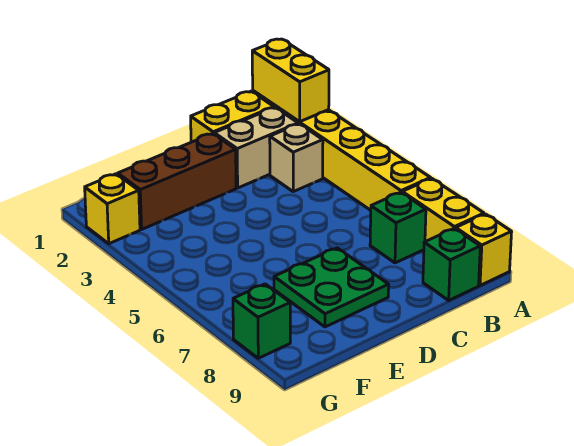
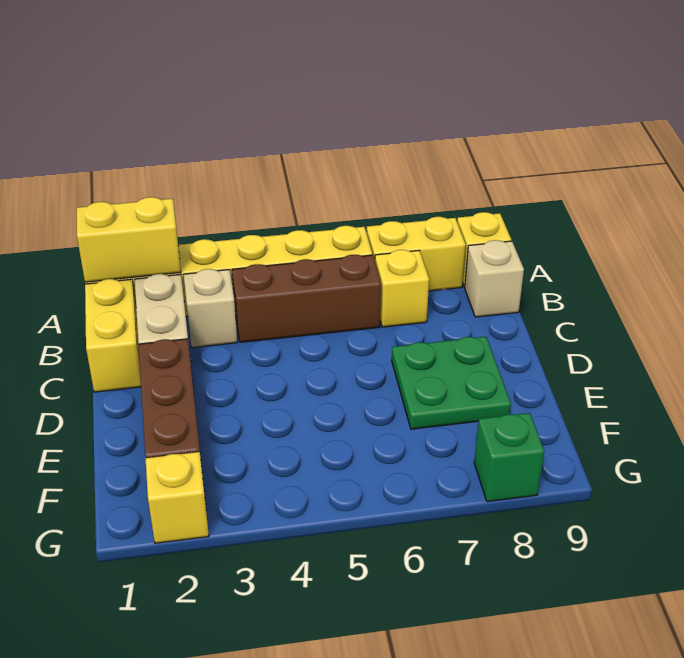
none -> brown 1x3 brick [232,255,381,342]
green 1x1 brick [370,192,426,263] -> yellow 1x1 brick [375,250,429,327]
green 1x1 brick [423,228,480,300] -> tan 1x1 brick [465,240,524,317]

